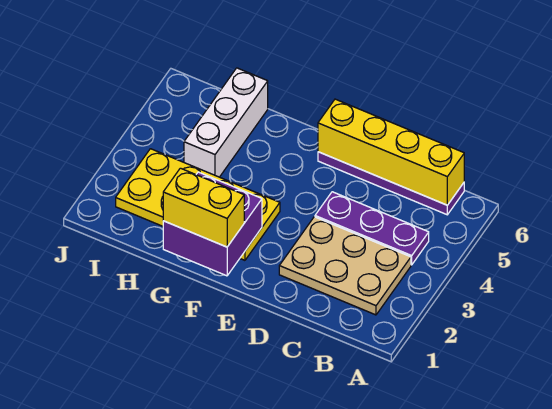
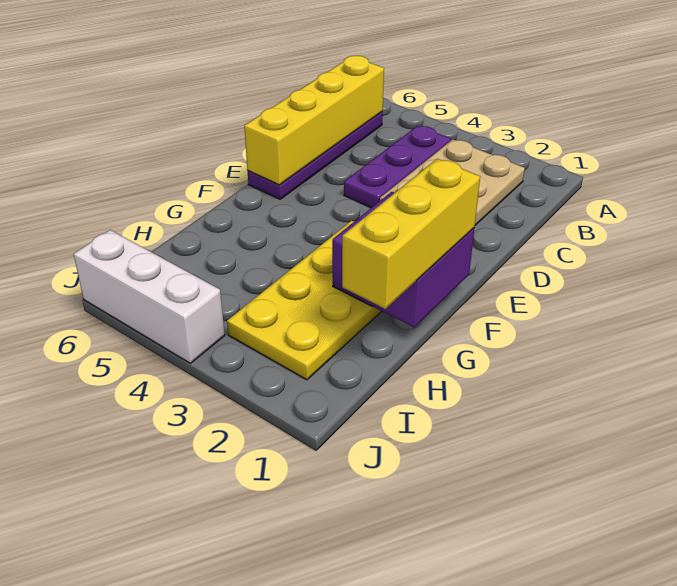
yellow 1x2 brick [163,168,244,247] -> yellow 1x3 brick [342,159,480,309]
white 1x3 brick [184,68,268,177] -> white 1x3 brick moved to [74,230,225,363]

